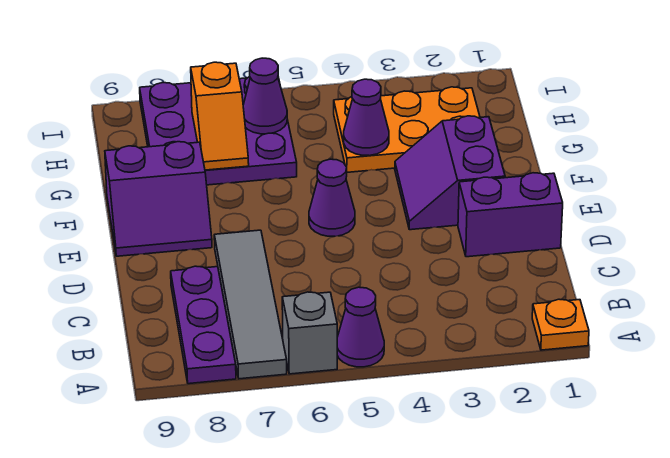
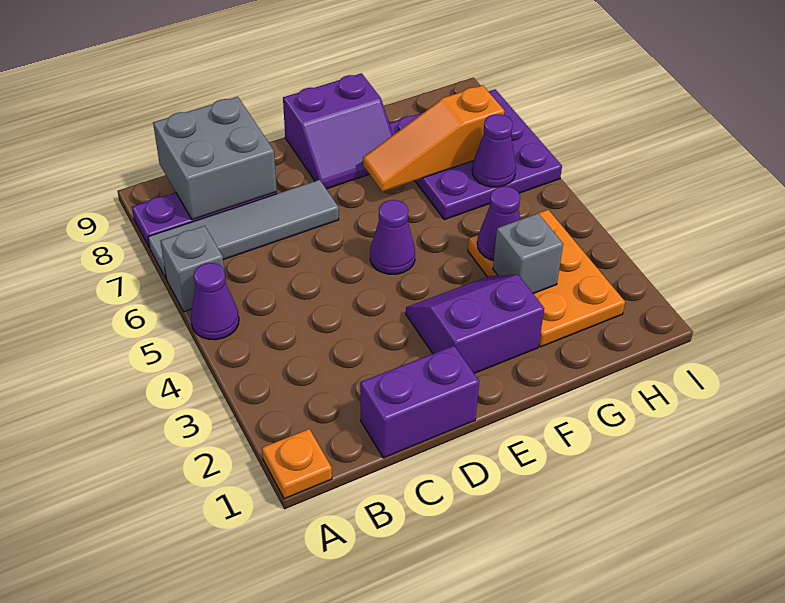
none -> grey 2x2 brick [153,97,277,220]
purple 1x2 brick [458,173,563,257] -> purple 1x2 brick turned to [360,346,479,458]
purple 2x2 slope [105,142,212,256] -> purple 2x2 slope turned to [283,73,393,189]
none -> grey 1x1 brick [493,213,563,294]
orange 1x2 slope [191,62,249,170] -> orange 1x3 slope [363,85,505,192]

